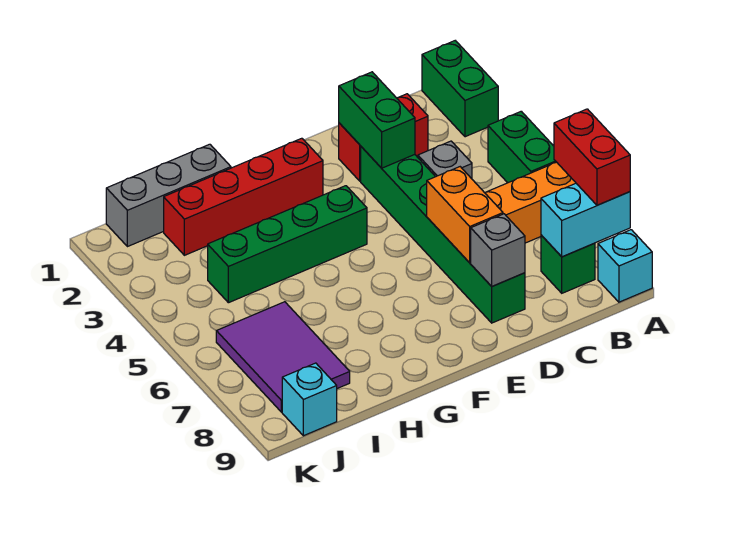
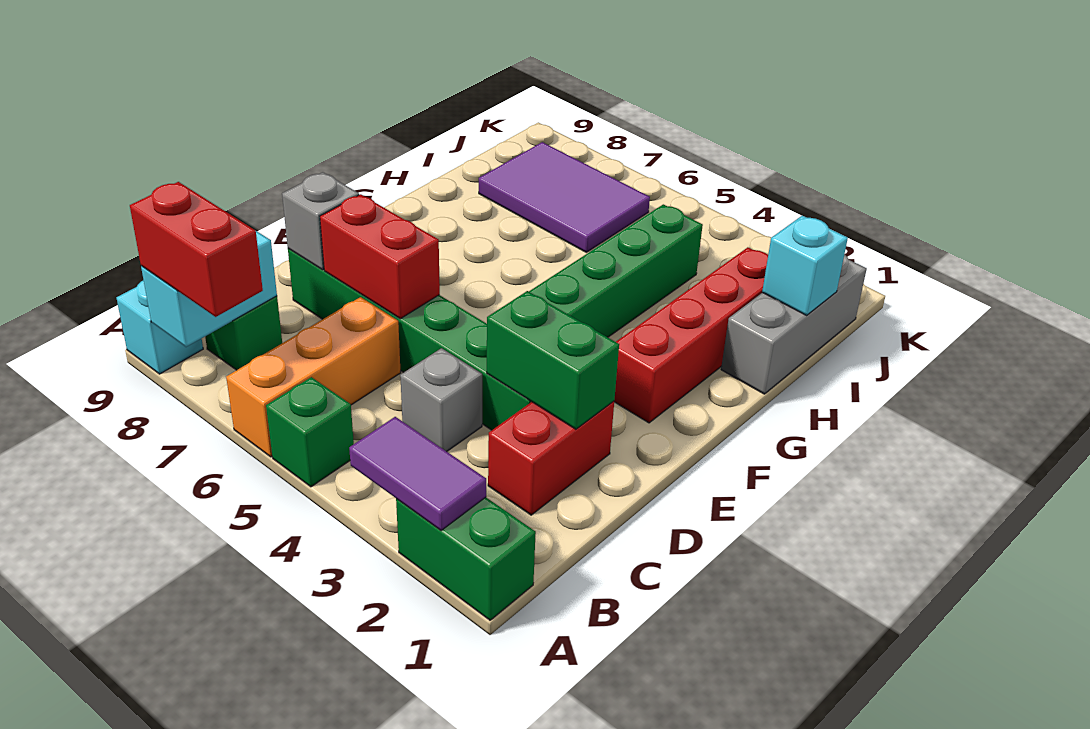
none -> purple 1x2 tile [349,417,486,531]
green 1x2 brick [488,111,556,183] -> green 1x1 brick [266,377,354,487]
orange 1x2 brick [427,167,503,263] -> red 1x2 brick [320,194,440,319]
cyan 1x1 brick [282,363,337,436] -> cyan 1x1 brick moved to [762,216,848,315]

